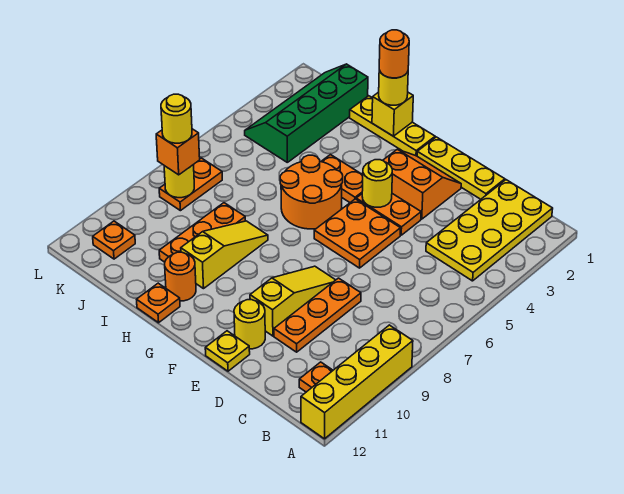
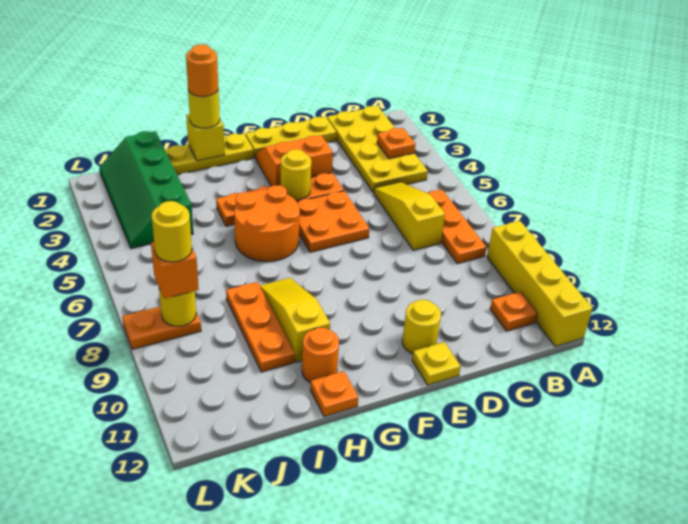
orange 1x3 plate [274,278,361,352] -> orange 1x3 plate moved to [428,190,487,264]
yellow 1x3 slope [250,266,335,336] -> yellow 1x3 slope moved to [374,182,445,250]
orange 1x2 plate [159,158,222,211] -> orange 1x2 plate turned to [122,306,201,349]
orange 1x1 plate [93,221,135,259] -> orange 1x1 plate moved to [377,128,416,159]

